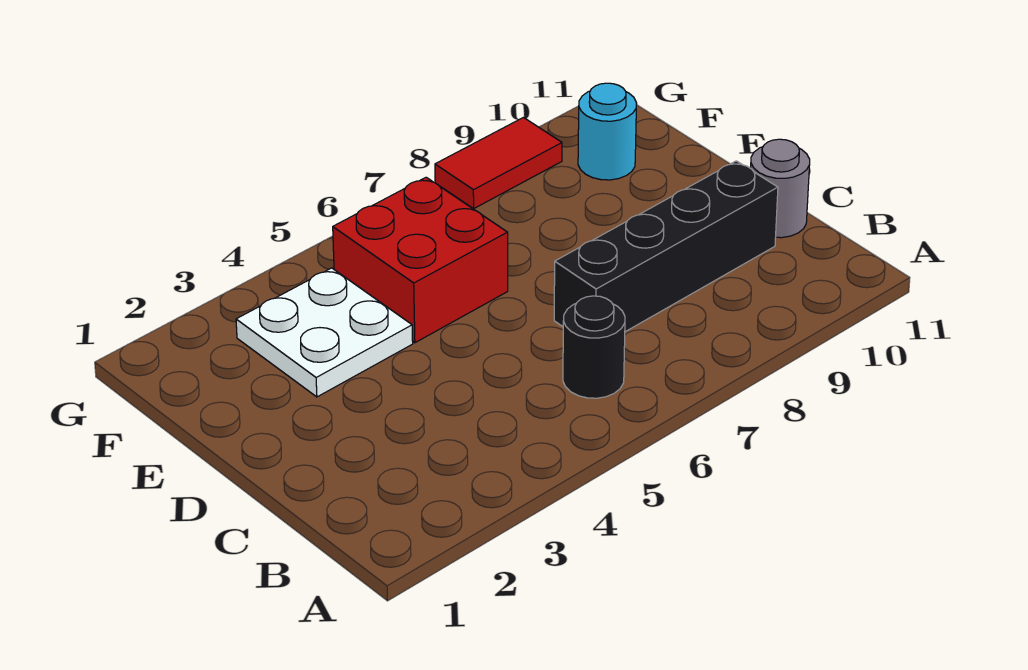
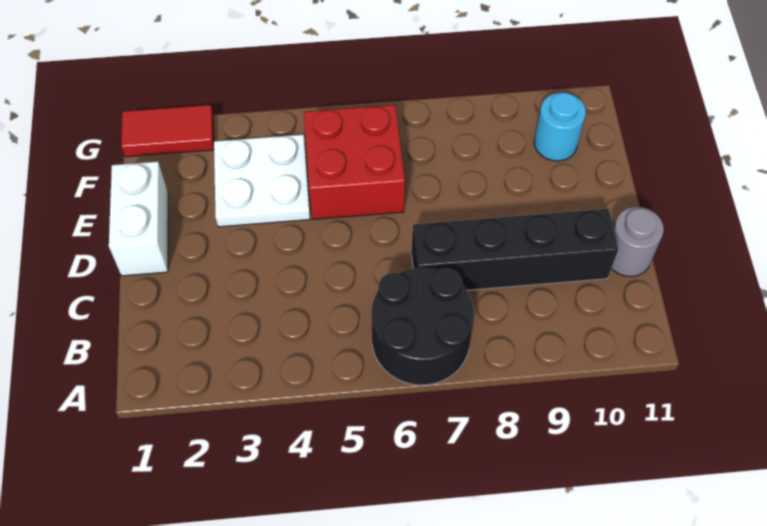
black 1x1 round brick [563,296,625,398] -> black 2x2 round brick [371,268,474,385]
none -> white 1x2 brick [109,161,168,276]
red 1x2 tile [435,118,562,209] -> red 1x2 tile moved to [121,105,214,157]

